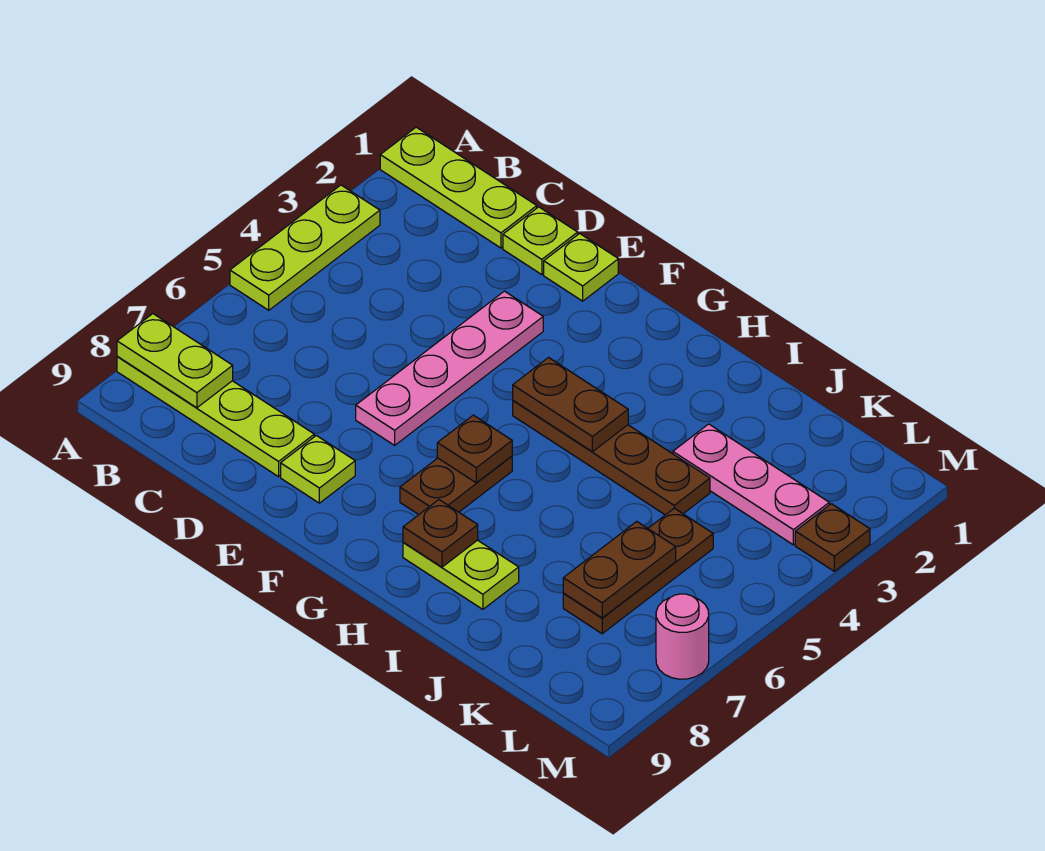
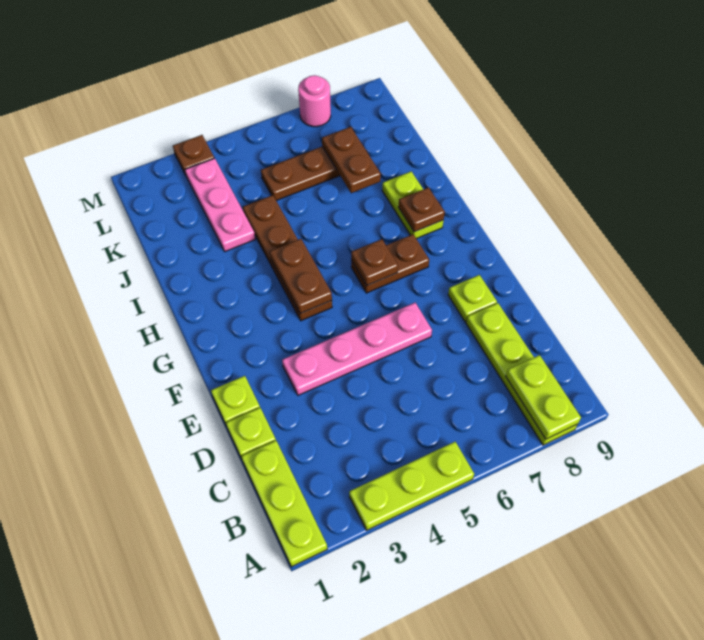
brown 1x2 plate [563,521,676,618] -> brown 1x2 plate turned to [322,127,381,193]

